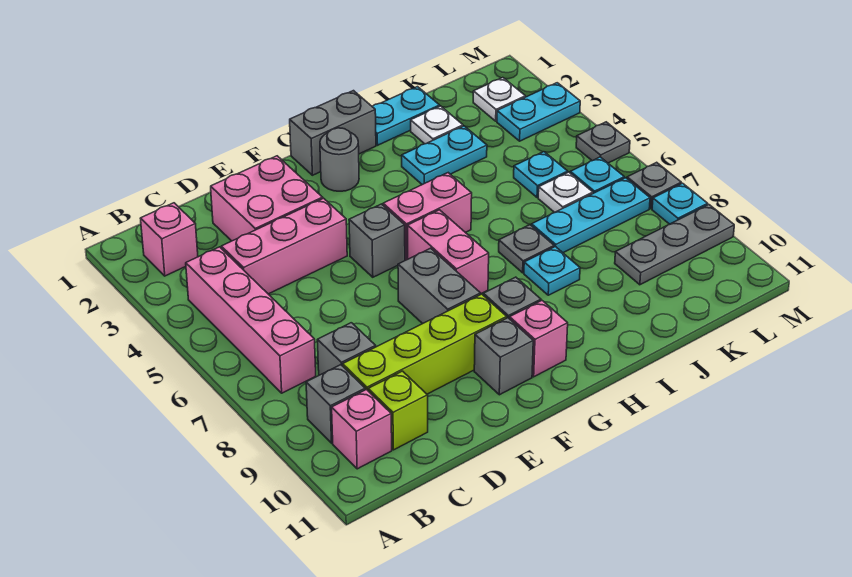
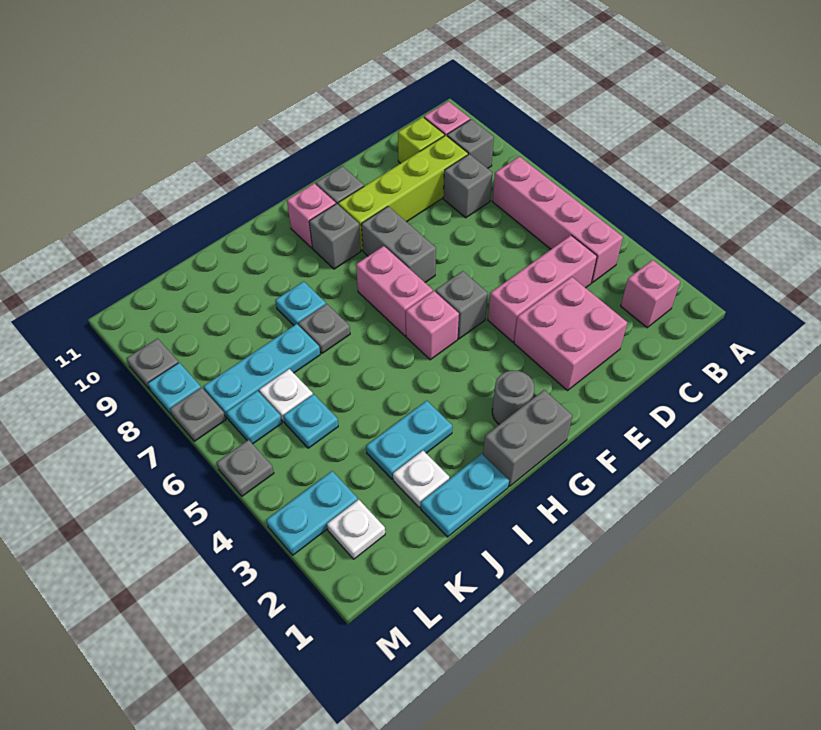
pink 1x2 brick [383,173,472,260] -> pink 1x1 brick [406,291,459,360]
grey 1x3 plate [615,205,734,285] -> grey 1x1 plate [126,338,179,390]

